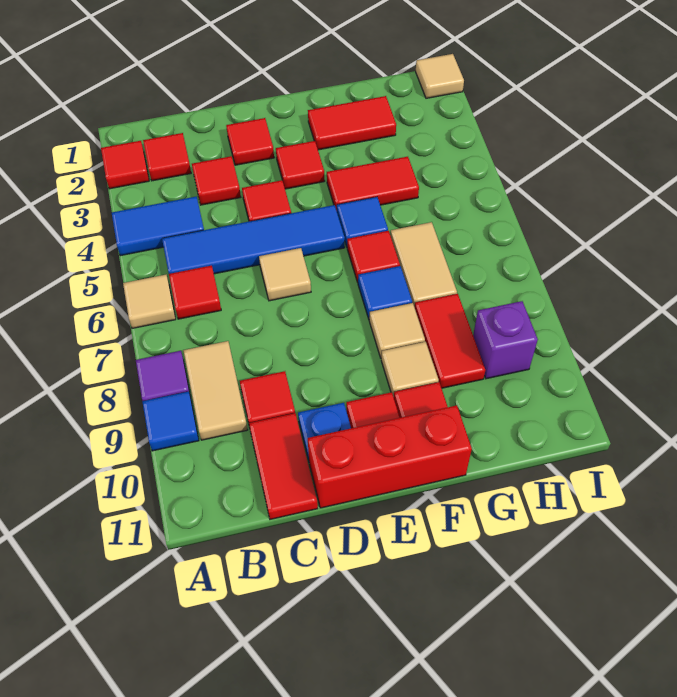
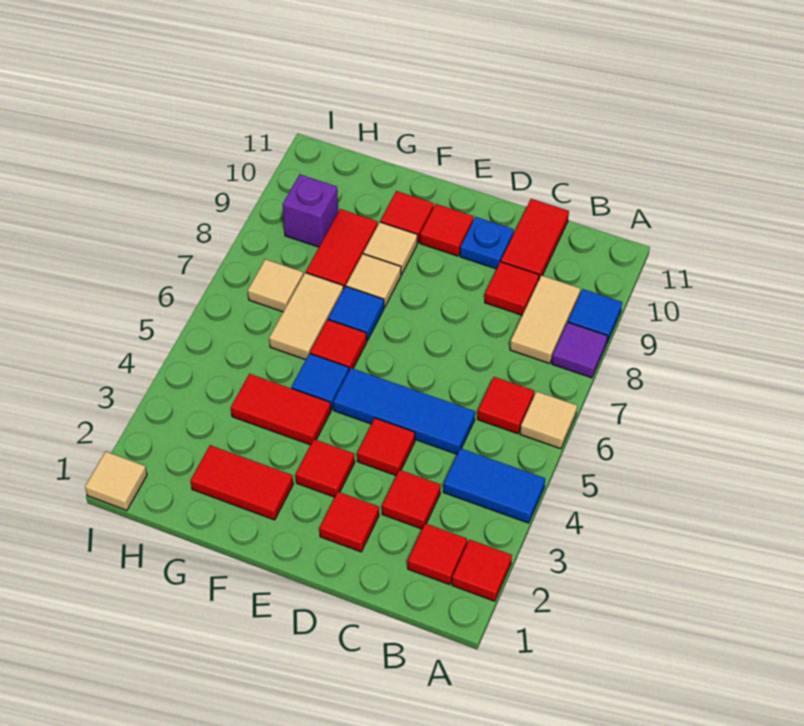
blue 1x4 tile [162,205,345,274] -> blue 1x3 tile [333,368,475,454]
tan 1x1 tile [259,248,311,301] -> tan 1x1 tile moved to [248,259,303,312]
red 1x3 brick [308,405,472,508] -> none

